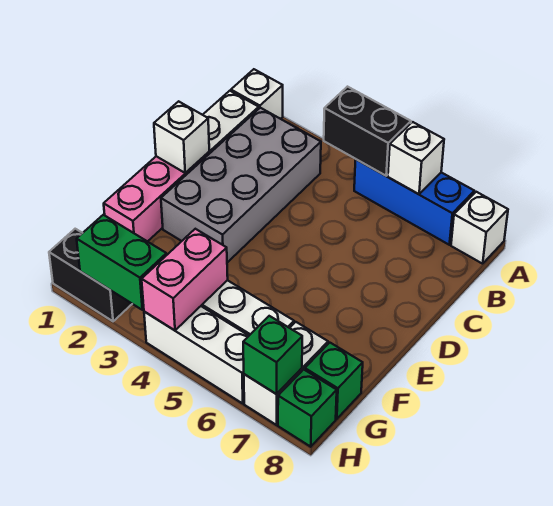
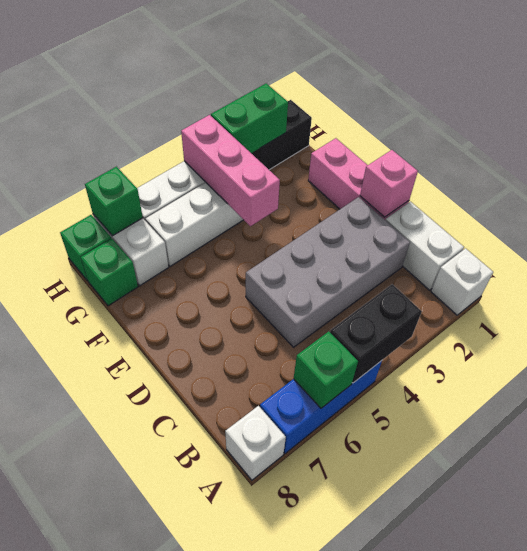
white 1x1 brick [388,122,444,194] -> green 1x1 brick [294,331,358,408]
grey 2x4 brick [161,108,321,263] -> grey 2x4 brick turned to [246,197,410,347]
white 1x1 brick [154,101,209,173] -> pink 1x1 brick [360,150,418,217]
pink 1x2 brick [142,229,228,330] -> pink 1x3 brick [181,115,280,226]

